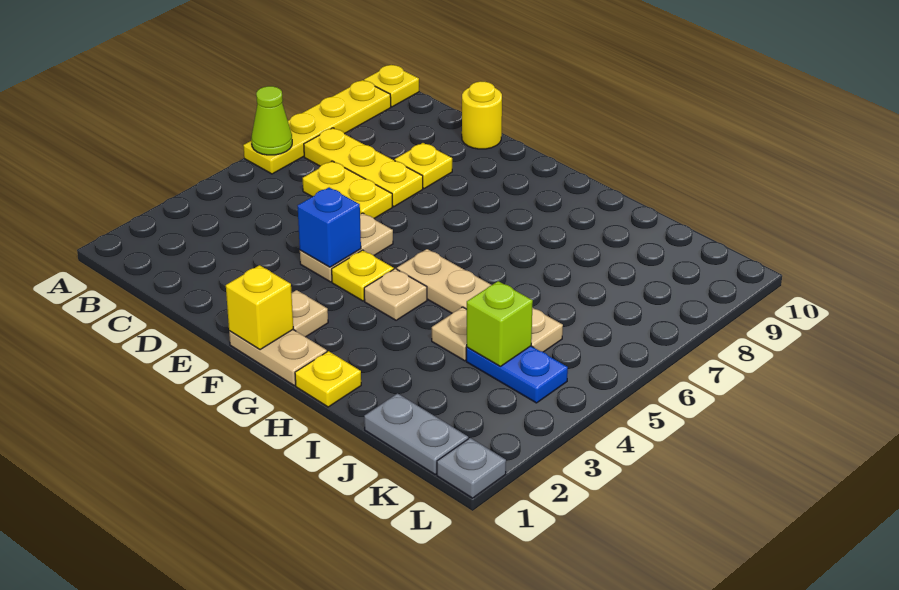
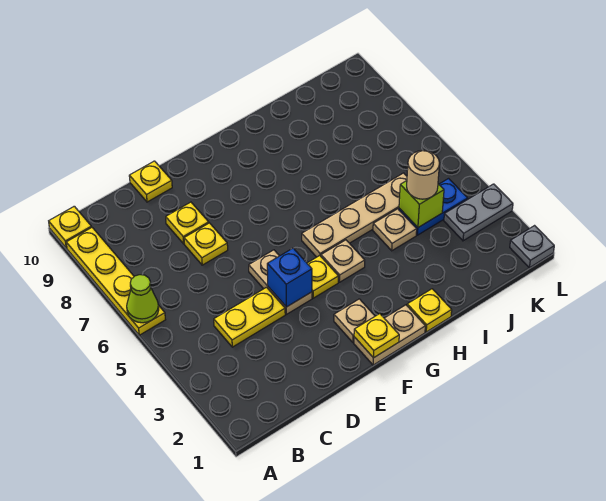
yellow 1x3 plate [304,128,423,207] -> yellow 1x1 plate [184,223,228,265]
yellow 1x2 plate [303,161,392,218] -> yellow 1x2 plate moved to [214,287,285,347]
yellow 1x1 round brick [462,81,502,149] -> yellow 1x1 plate [129,161,172,202]
yellow 1x1 brick [226,265,293,350] -> yellow 1x1 plate [354,314,399,358]
grey 1x2 plate [364,393,468,475] -> grey 1x2 plate moved to [444,184,513,241]
none -> tan 1x1 round brick [407,150,439,199]

